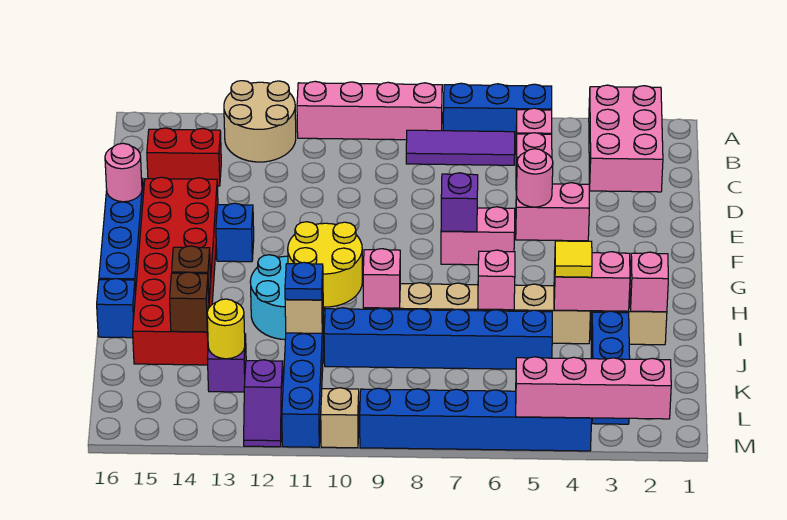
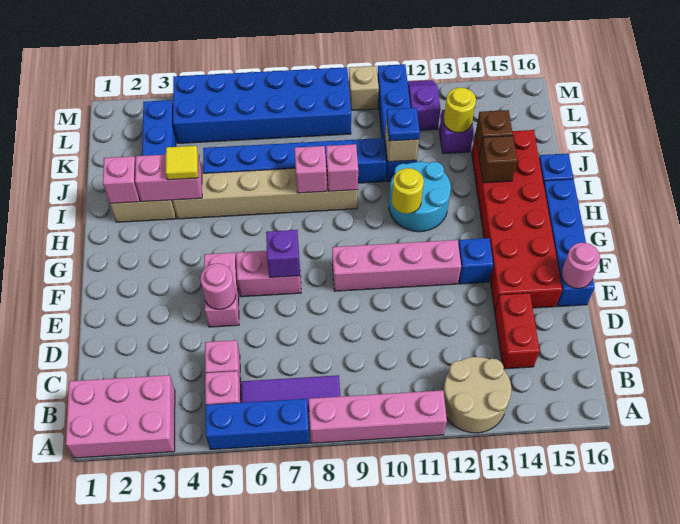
pink 2x3 brick [589,85,663,192] -> pink 2x3 brick turned to [66,375,175,458]
red 1x2 brick [147,128,221,186] -> red 1x2 brick turned to [495,293,540,369]
pink 1x2 brick [516,183,589,241] -> pink 1x2 brick turned to [204,253,239,327]
yellow 2x2 round brick [288,222,362,307] -> yellow 1x1 round brick [392,168,424,214]
pink 1x1 brick [478,250,515,310] -> pink 1x1 brick moved to [295,146,327,193]
pink 1x4 brick [516,357,671,419] -> pink 1x4 brick moved to [332,240,461,291]
blue 1x6 brick [360,388,592,451] -> blue 2x6 brick [173,67,351,143]

